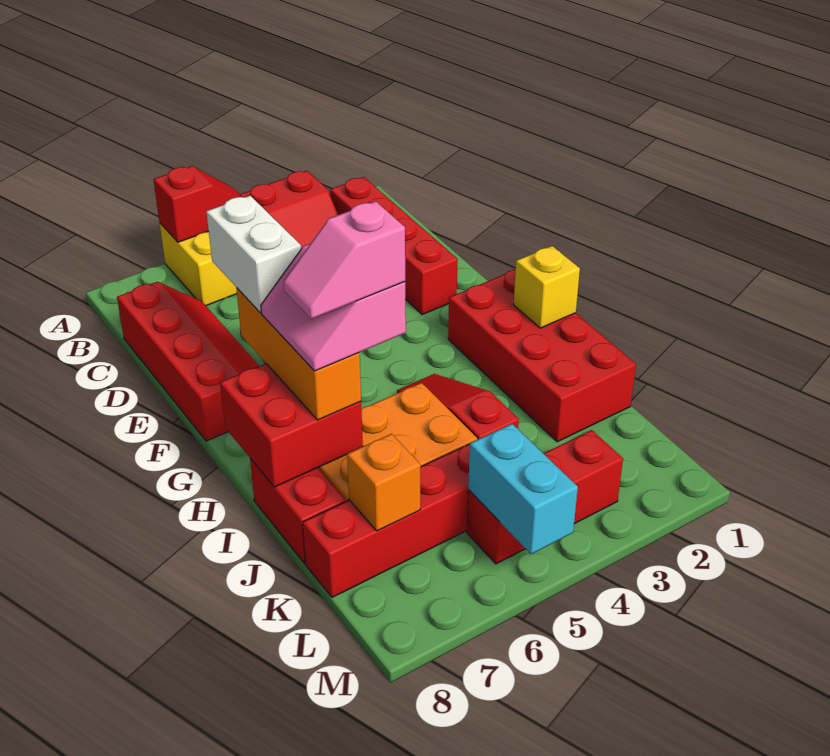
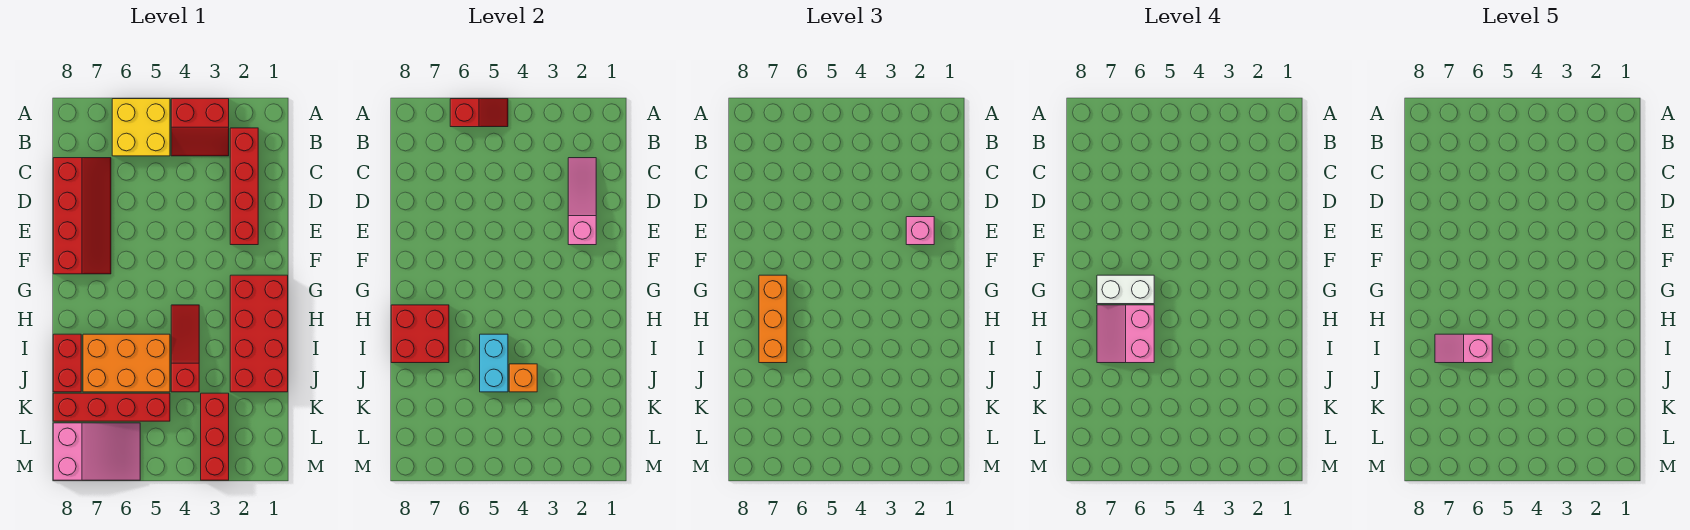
none -> pink 1x3 slope [568,158,596,245]
none -> pink 1x1 brick [906,217,934,245]
white 1x2 brick [206,196,301,313] -> white 1x2 brick turned to [1097,275,1154,304]
yellow 1x1 brick [514,246,580,328] -> none
orange 1x1 brick [347,434,420,531] -> orange 1x1 brick moved to [509,364,537,392]
red 1x3 brick [467,430,623,564] -> red 1x3 brick turned to [201,393,229,480]
cyan 1x2 brick [468,424,578,554] -> cyan 1x2 brick moved to [480,334,508,392]
none -> pink 2x3 slope [53,423,140,480]

